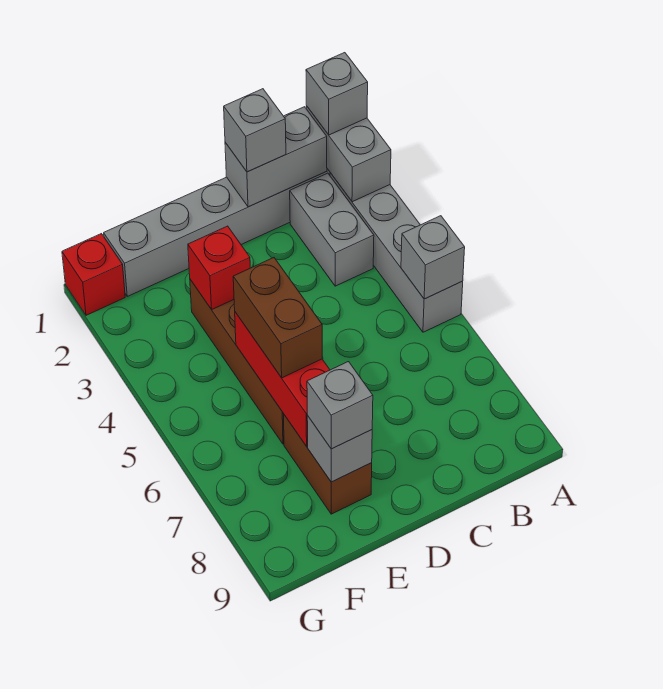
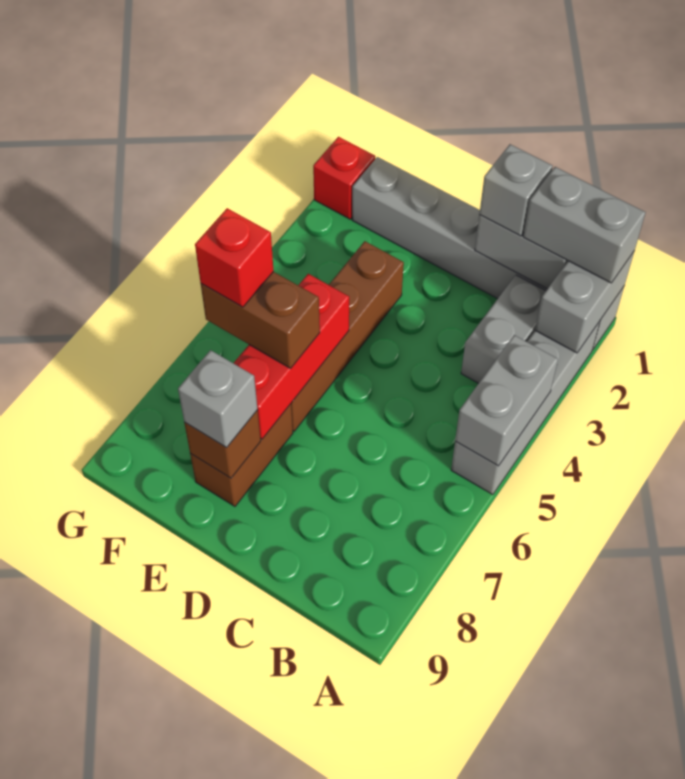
grey 1x1 brick [306,53,368,135] -> grey 1x2 brick [523,167,646,283]
grey 1x1 brick [401,216,465,299] -> grey 1x2 brick [455,335,558,466]
red 1x1 brick [188,226,250,310] -> red 1x1 brick moved to [195,208,274,307]
brown 1x2 brick [233,258,322,378] -> brown 1x2 brick turned to [201,272,320,368]
grey 1x1 brick [307,416,372,482] -> brown 1x1 brick [184,410,261,478]

